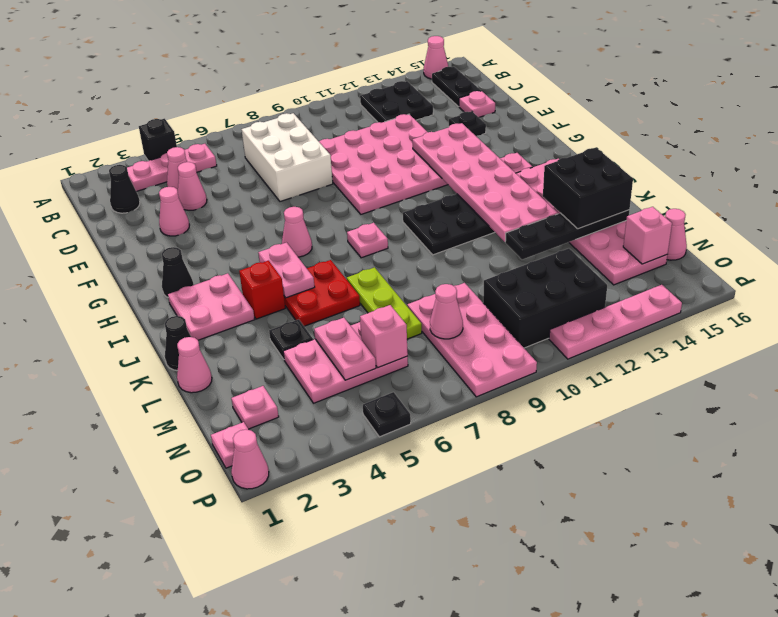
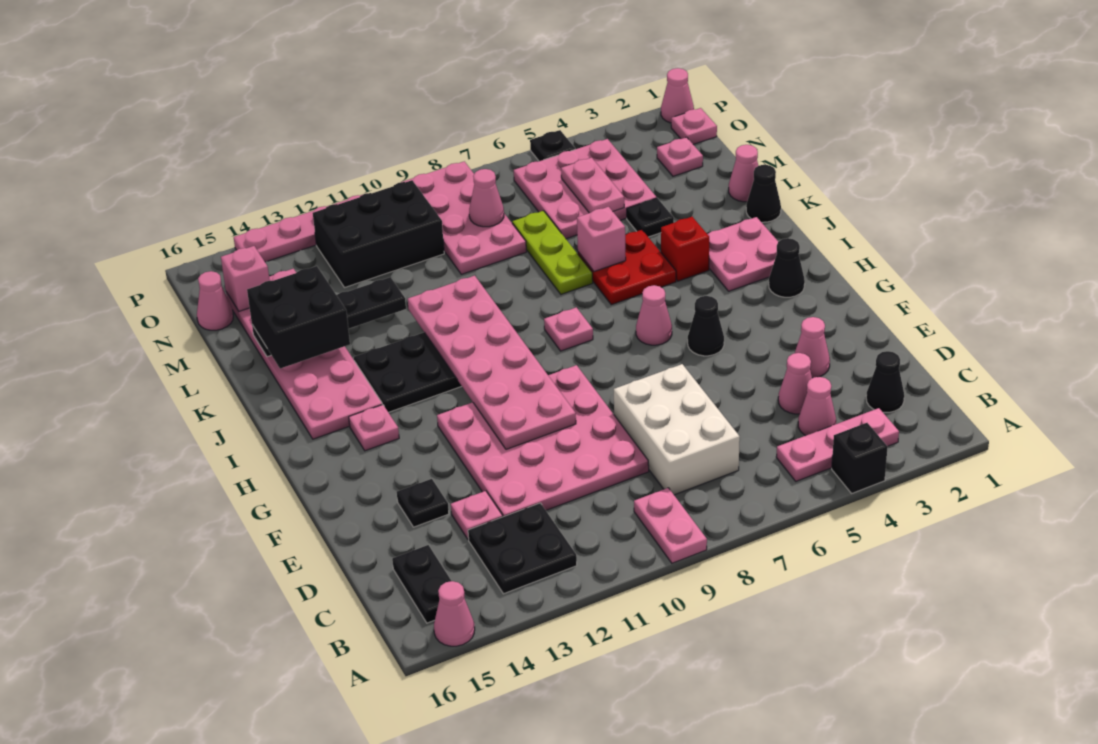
pink 1x1 plate [459,91,495,117] -> pink 1x1 plate moved to [451,491,503,540]
pink 2x6 plate [412,123,558,242] -> pink 2x6 plate moved to [408,275,576,449]
none -> black 1x1 cone [688,296,724,356]
pink 1x2 plate [258,243,315,298] -> pink 1x2 plate moved to [634,488,707,563]
pink 2x3 plate [283,322,408,403] -> pink 3x3 plate [514,139,657,239]
pink 1x1 brick [360,305,408,368] -> pink 1x1 brick moved to [577,207,626,271]

